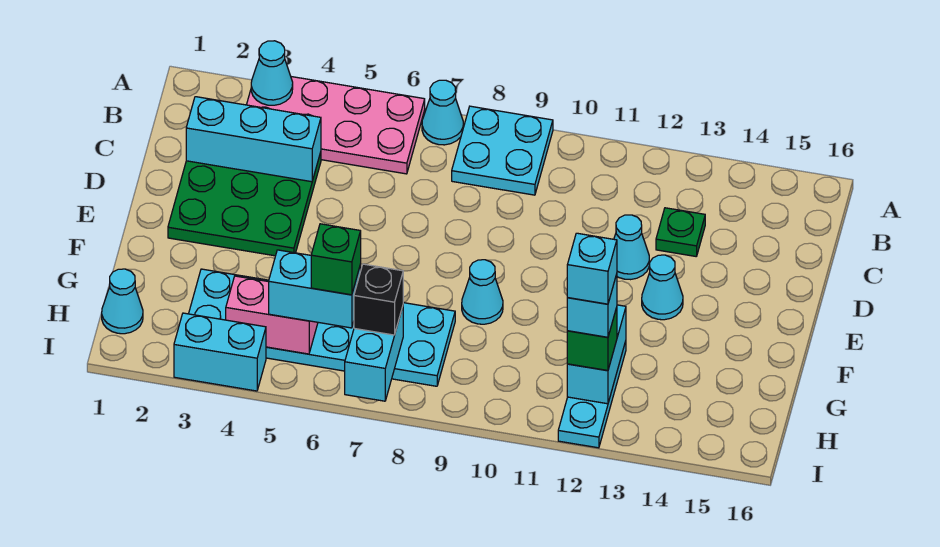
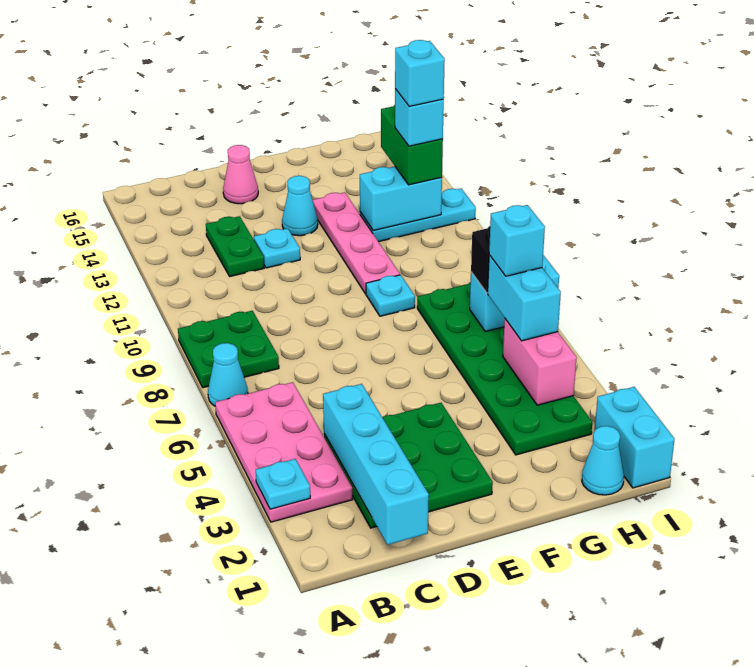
cyan 1x1 cone [251,41,293,105] -> cyan 1x1 plate [256,459,310,509]
cyan 2x2 plate [452,106,553,195] -> green 2x2 plate [178,311,279,388]
cyan 1x3 brick [186,97,321,182] -> cyan 1x4 brick [323,384,429,545]
green 1x1 plate [656,208,705,256] -> green 1x2 plate [206,216,264,276]
cyan 1x1 cone [614,215,649,280] -> cyan 1x1 plate [254,228,300,268]
none -> pink 1x1 cone [223,145,258,204]
cyan 1x1 cone [462,260,503,324] -> cyan 1x1 plate [366,275,415,316]
none -> pink 1x4 plate [313,192,400,294]
cyan 2x6 plate [189,269,455,386] -> green 2x6 plate [417,282,592,455]
green 1x1 brick [311,224,361,295] -> cyan 1x1 brick [489,205,545,276]
green 1x1 brick [567,307,617,371] -> green 1x2 brick [381,105,443,185]
cyan 1x2 brick [174,313,266,391] -> cyan 1x2 brick moved to [595,387,675,488]

